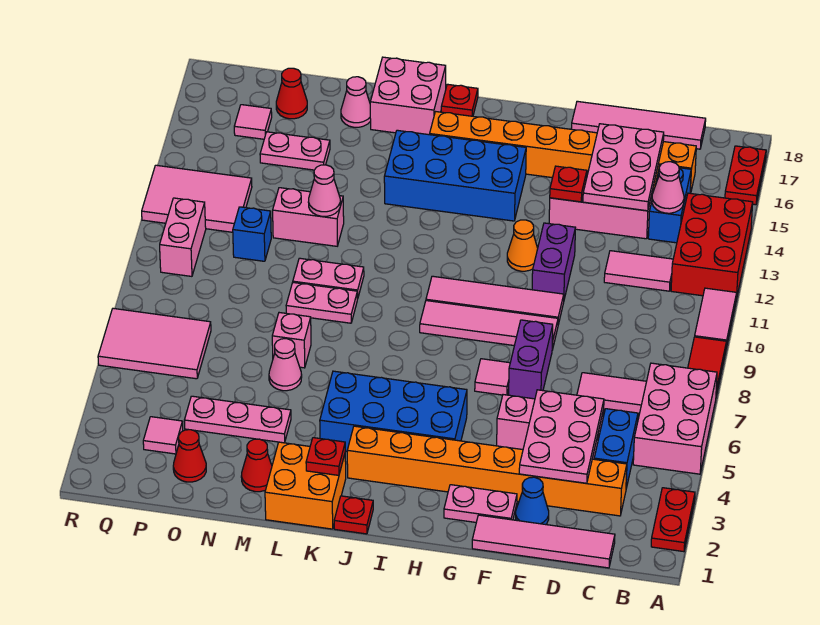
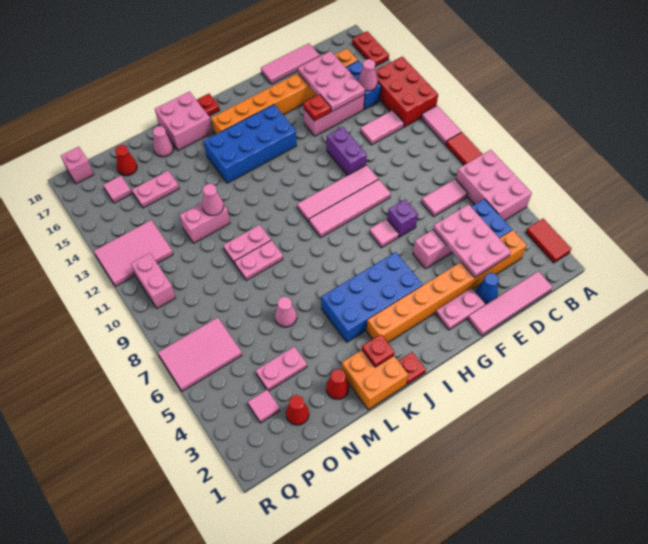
red 1x2 plate [651,488,695,552] -> red 1x2 tile [526,219,572,263]
pink 1x4 tile [571,101,706,149] -> pink 1x3 tile [261,43,319,84]
purple 1x2 brick [509,320,553,399] -> purple 1x1 brick [387,199,418,237]
orange 1x1 cone [507,220,538,271] -> none
pink 1x3 plate [184,396,291,443] -> pink 1x2 plate [256,347,307,391]
pink 1x1 brick [272,313,311,368] -> pink 1x1 brick moved to [61,147,94,184]
blue 1x1 brick [233,207,271,261] -> none

